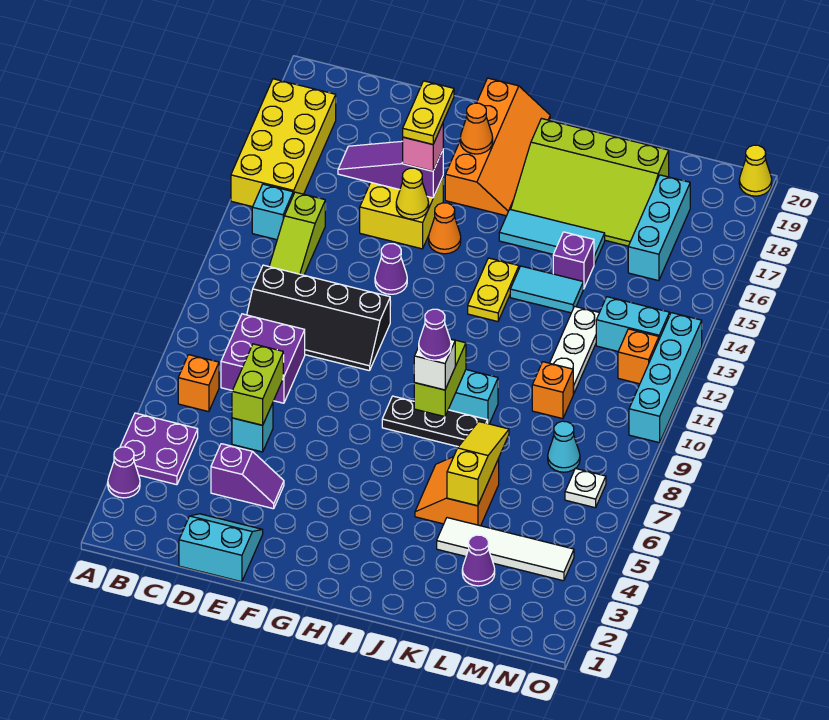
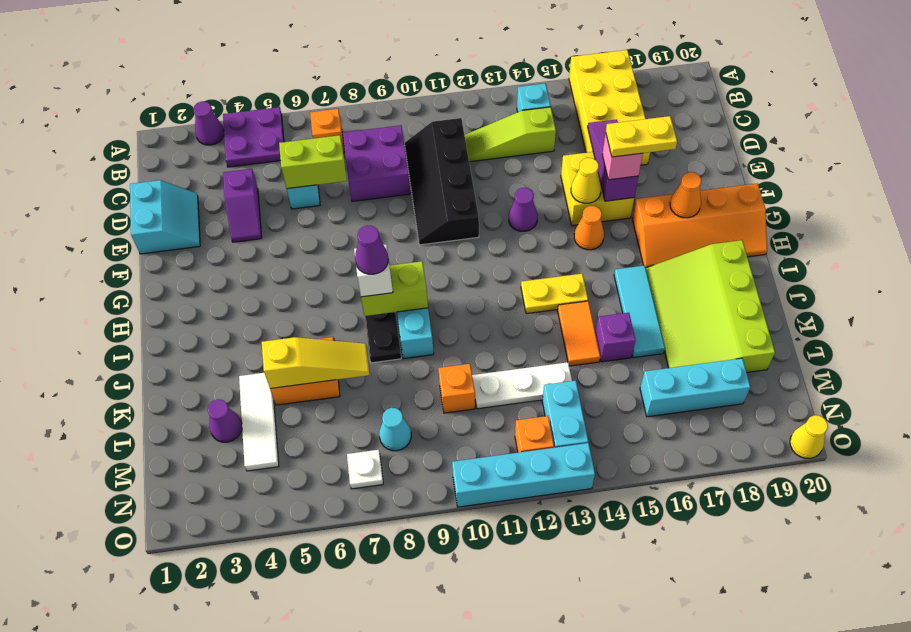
yellow 2x4 brick [231,79,336,207] -> yellow 2x4 brick turned to [569,50,650,165]
cyan 1x2 tile [510,266,583,313] -> orange 1x2 tile [558,301,600,366]
white 1x4 tile [437,518,574,581] -> white 1x3 tile [239,373,279,471]

